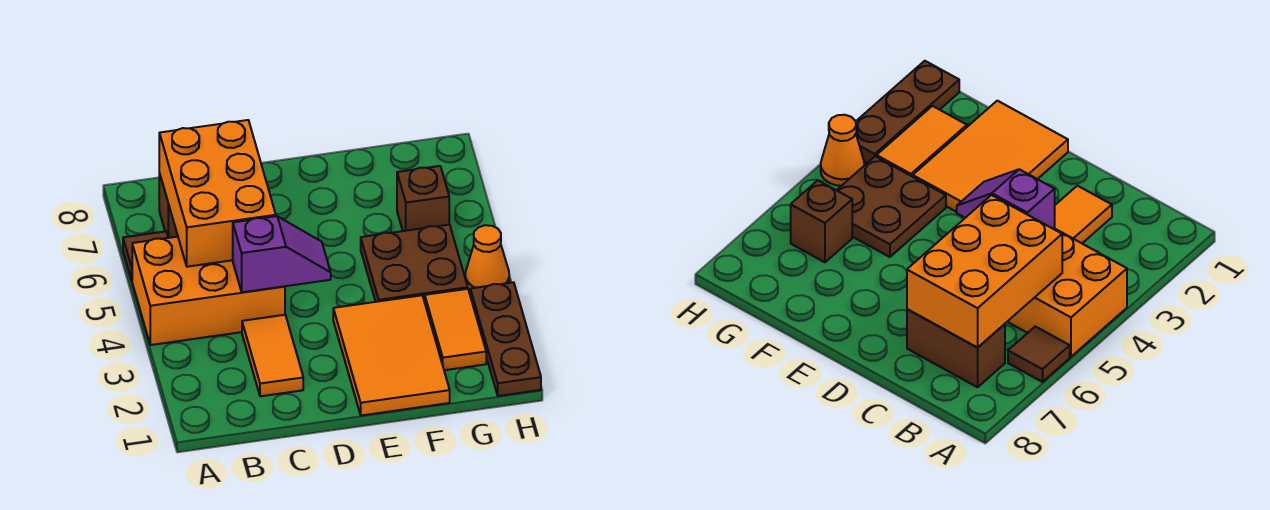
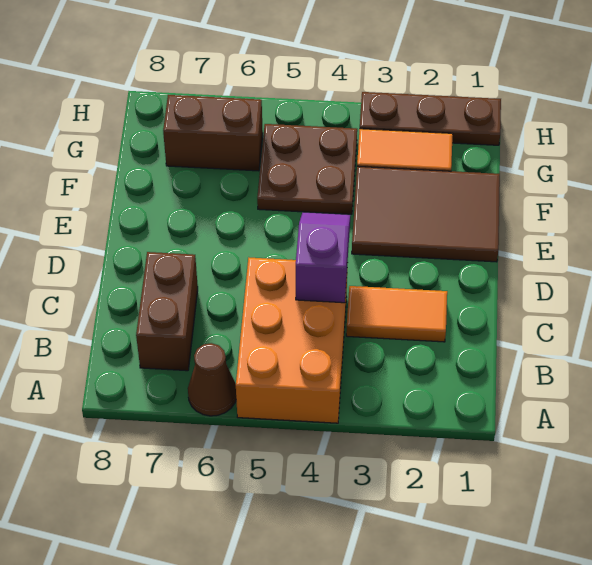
brown 1x1 tile [123,231,168,280] -> brown 1x1 cone [188,343,236,416]
orange 2x3 brick [159,120,276,267] -> none
orange 2x3 tile [333,295,450,415] -> brown 2x3 tile [352,166,500,262]
brown 1x1 brick [397,166,449,231] -> brown 1x2 brick [163,95,263,171]
orange 1x1 cone [465,225,509,290] -> none

